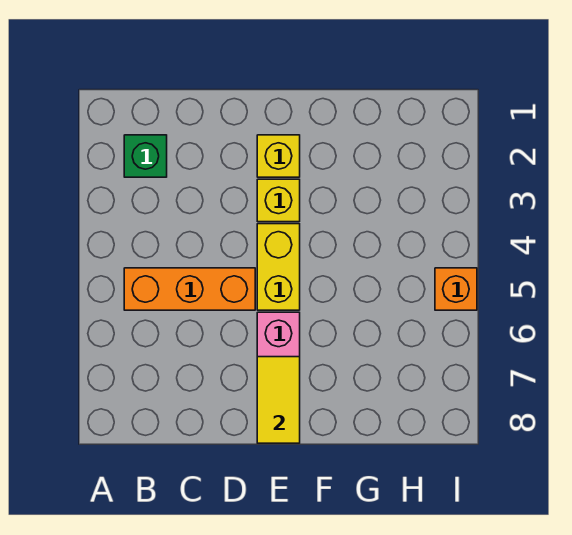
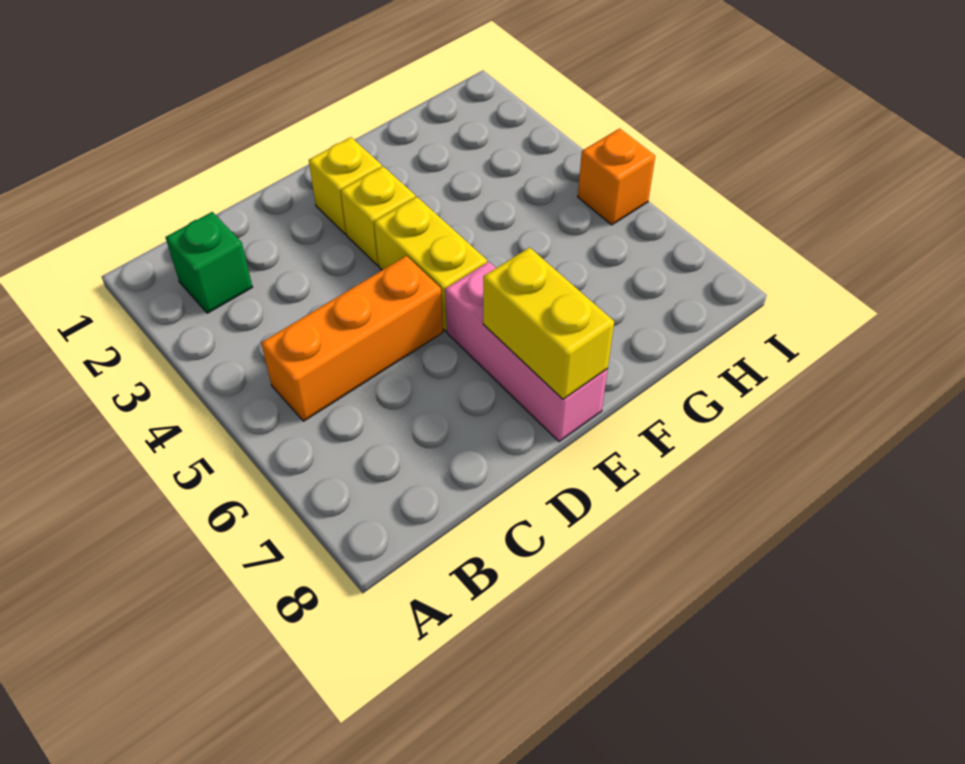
yellow 1x2 tile [257,357,300,443] -> yellow 1x2 brick [483,247,614,399]

